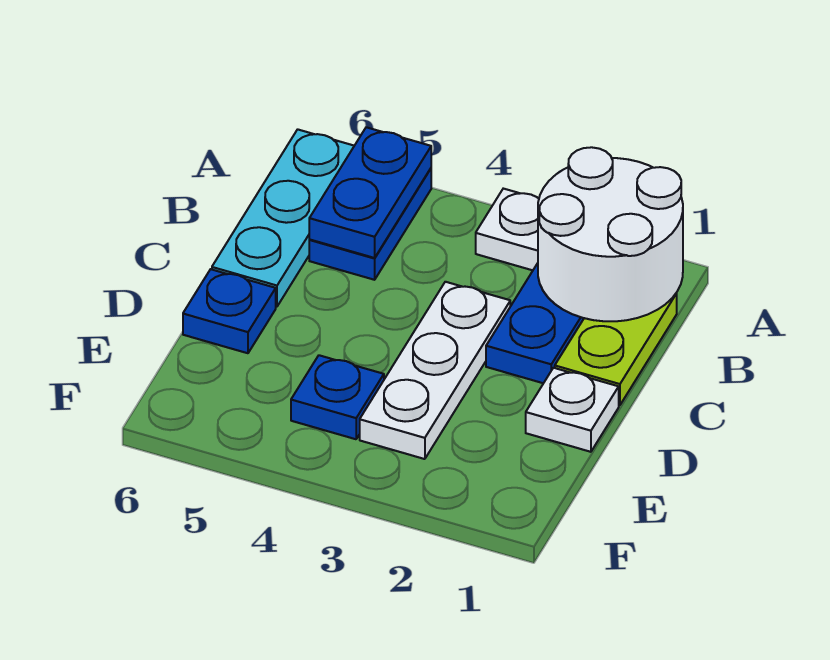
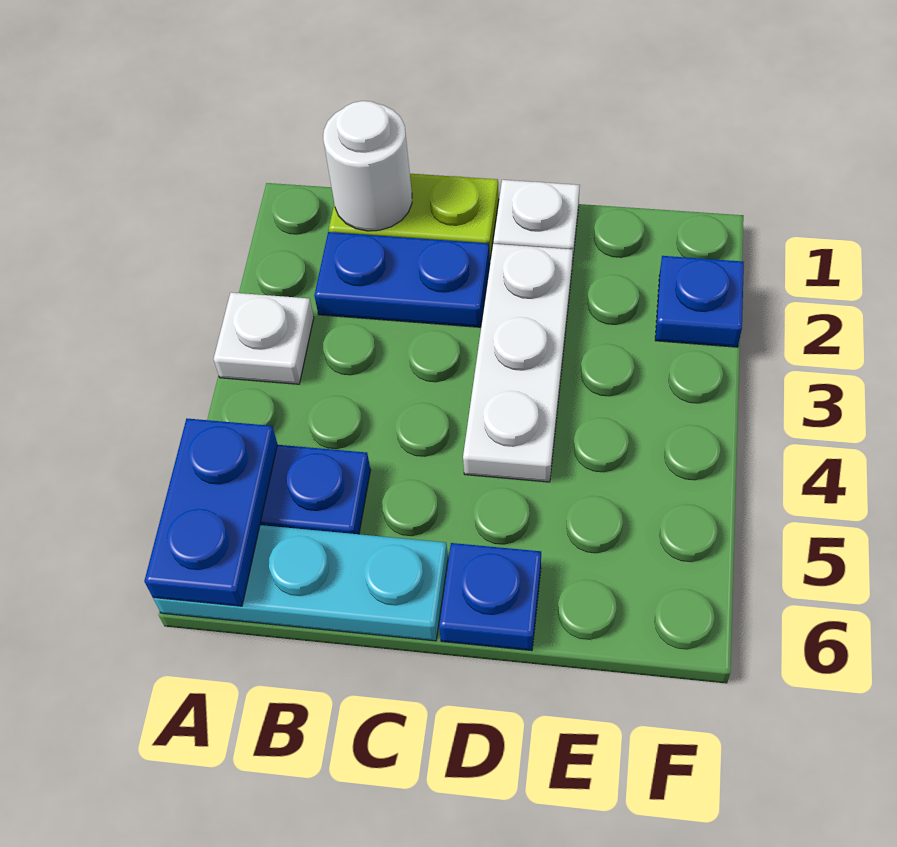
white 2x2 round brick [538,147,683,321] -> white 1x1 round brick [323,101,412,231]
blue 1x2 plate [309,127,431,258] -> blue 1x2 plate turned to [144,419,278,606]
white 1x3 plate [360,282,510,459] -> white 1x3 plate turned to [463,244,573,482]
blue 1x1 plate [291,355,384,439] -> blue 1x1 plate moved to [655,256,744,347]

